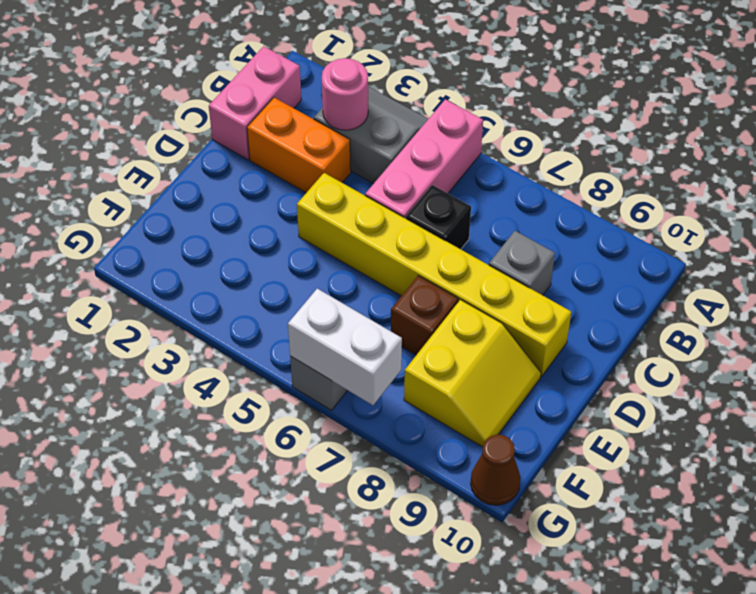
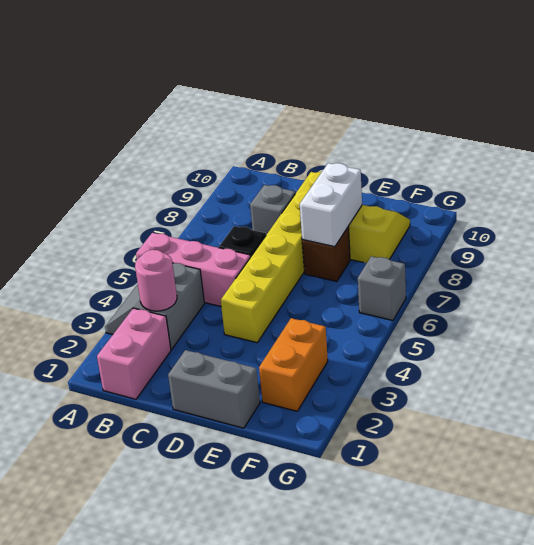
pink 1x2 brick [209,46,301,160] -> pink 1x2 brick turned to [97,308,171,399]
orange 1x2 brick [247,98,351,193] -> orange 1x2 brick moved to [259,318,328,411]
none -> grey 1x2 brick [168,350,260,428]
white 1x2 brick [288,289,402,405] -> white 1x2 brick moved to [300,163,362,247]
brown 1x1 cone [471,435,520,505] -> none

